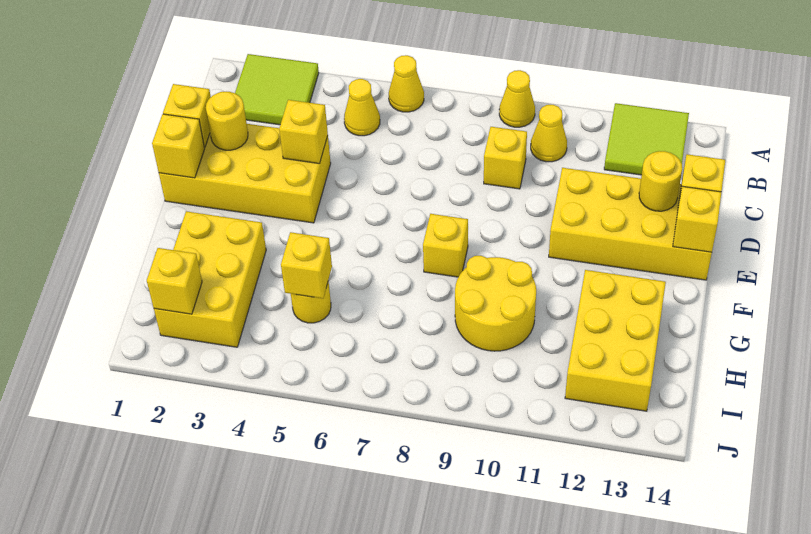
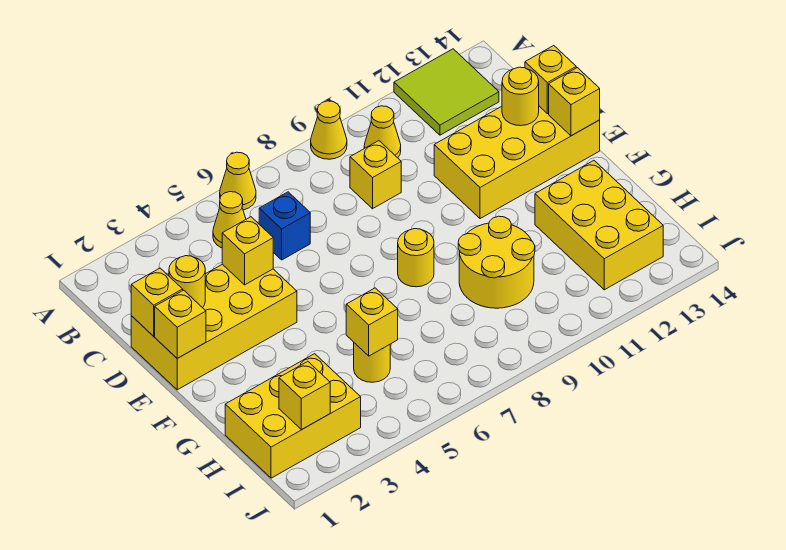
lime 2x2 tile [235,54,319,125] -> none
none -> blue 1x1 brick [259,192,310,260]
yellow 1x1 brick [423,214,468,277] -> yellow 1x1 round brick [398,229,434,287]
yellow 2x3 brick [154,211,266,347] -> yellow 2x3 brick turned to [225,354,361,478]

